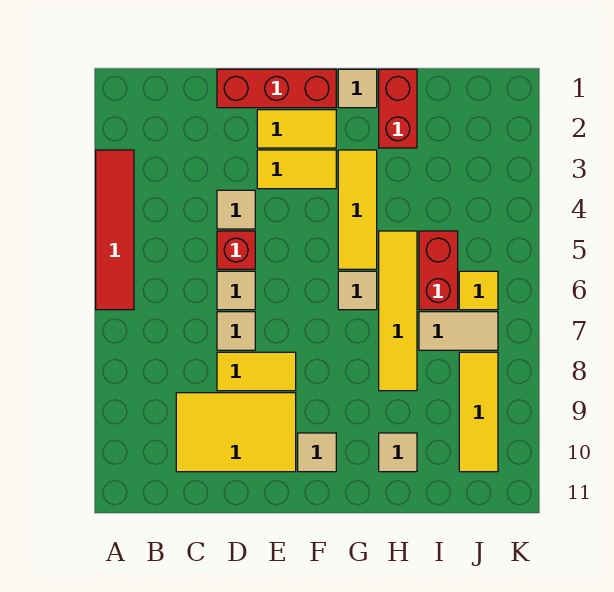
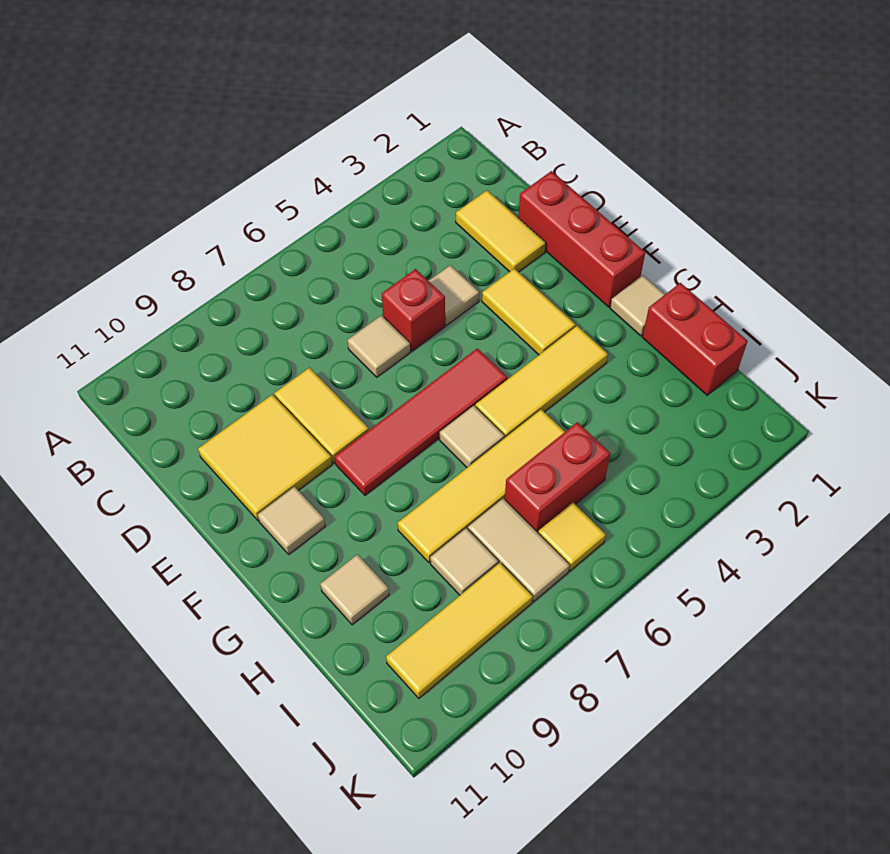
red 1x4 tile [96,150,134,310] -> red 1x4 tile moved to [335,348,507,495]
yellow 2x3 tile [176,393,296,472] -> yellow 2x2 tile [198,395,332,521]
tan 1x1 tile [217,312,255,350] -> tan 1x1 tile moved to [430,528,498,595]
yellow 1x2 tile [257,110,336,148] -> yellow 1x2 tile moved to [456,190,546,272]
red 1x2 brick [379,69,417,148] -> red 1x2 brick turned to [642,283,748,395]

